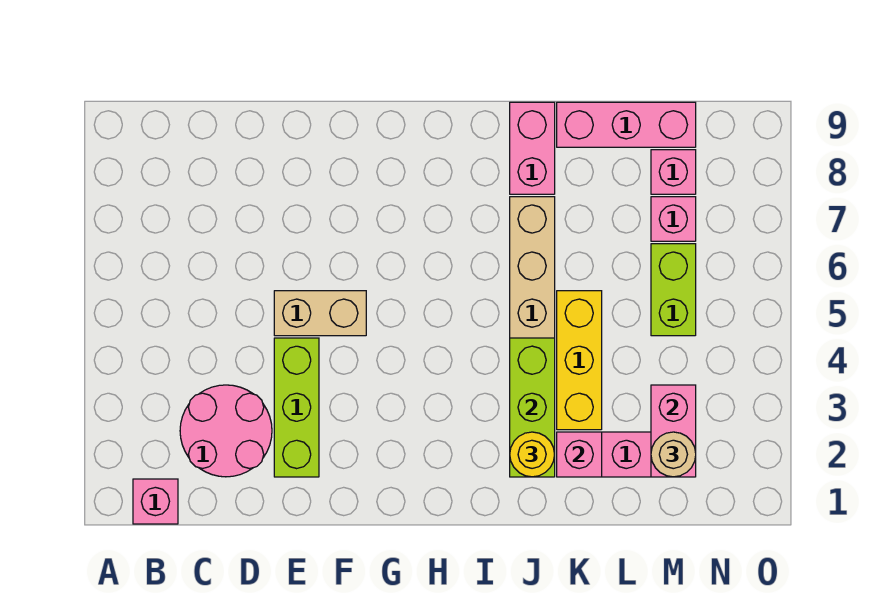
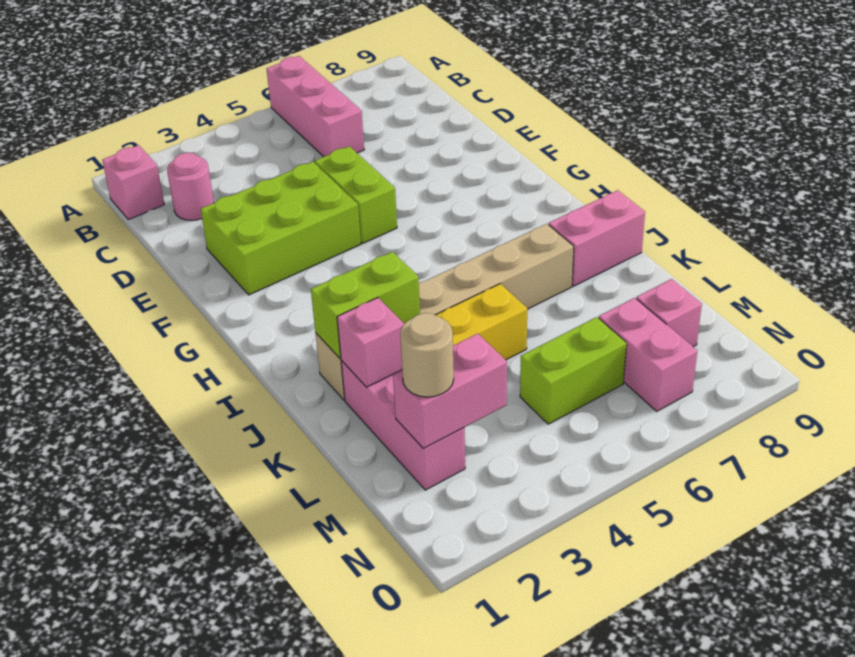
pink 2x2 round brick [180,385,272,477] -> pink 1x1 round brick [167,153,214,220]
lime 1x3 brick [274,338,319,477] -> lime 2x3 brick [201,162,361,295]
tan 1x2 brick [274,291,366,336] -> lime 1x2 brick [315,146,397,243]
lime 1x3 brick [510,338,555,477] -> lime 1x2 brick [311,252,420,358]
yellow 1x1 round brick [510,432,555,477] -> none
pink 1x3 brick [557,102,696,147] -> pink 1x3 brick moved to [267,56,364,157]
pink 1x1 brick [651,197,696,241] -> pink 1x2 brick [599,298,697,411]

